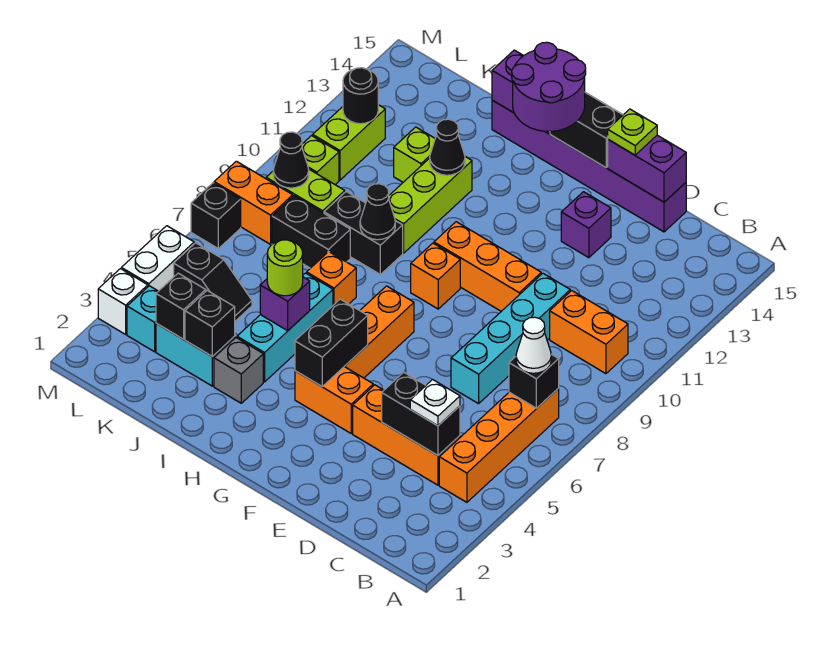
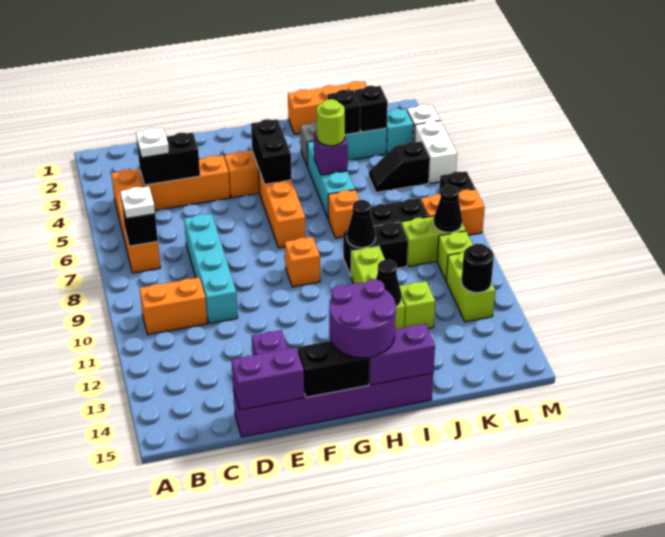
white 1x1 cone [516,317,551,373] -> white 1x1 plate [120,186,155,218]
orange 1x3 brick [434,222,541,311] -> orange 1x3 brick moved to [288,81,367,134]
lime 1x1 plate [608,109,657,155] -> none

